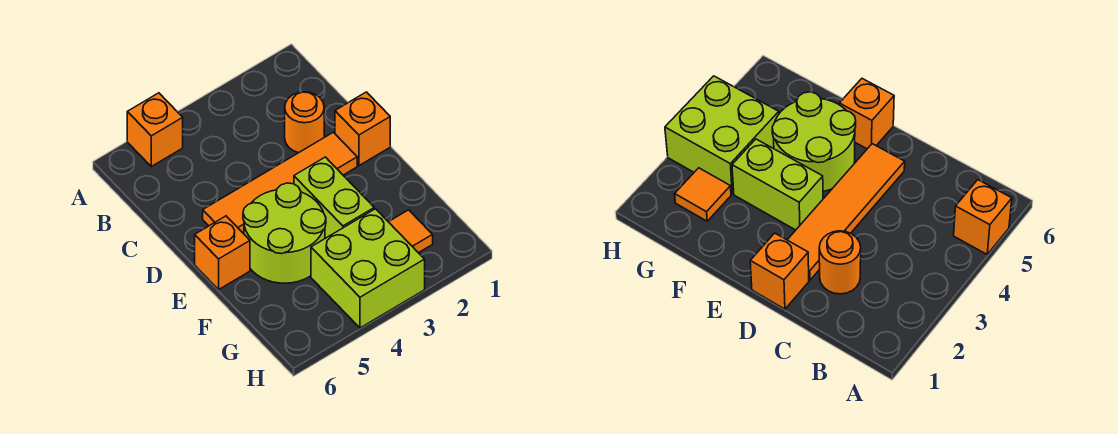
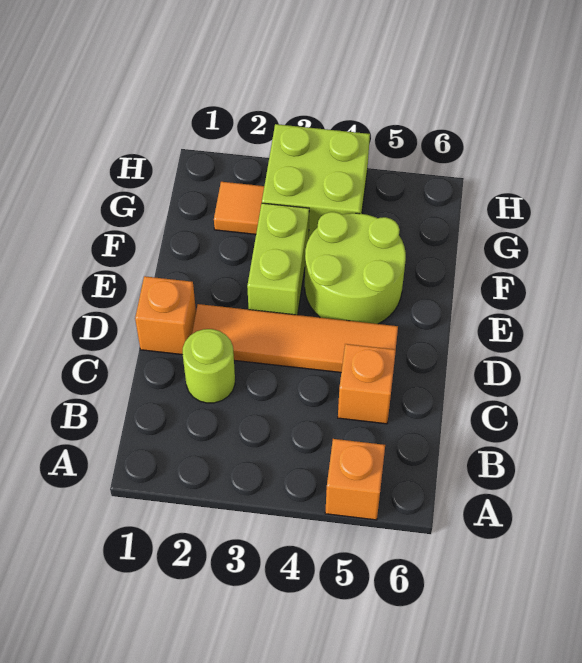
orange 1x1 round brick [285,92,324,153] -> lime 1x1 round brick [183,329,235,403]
orange 1x1 brick [195,216,250,289] -> orange 1x1 brick moved to [338,344,396,424]

